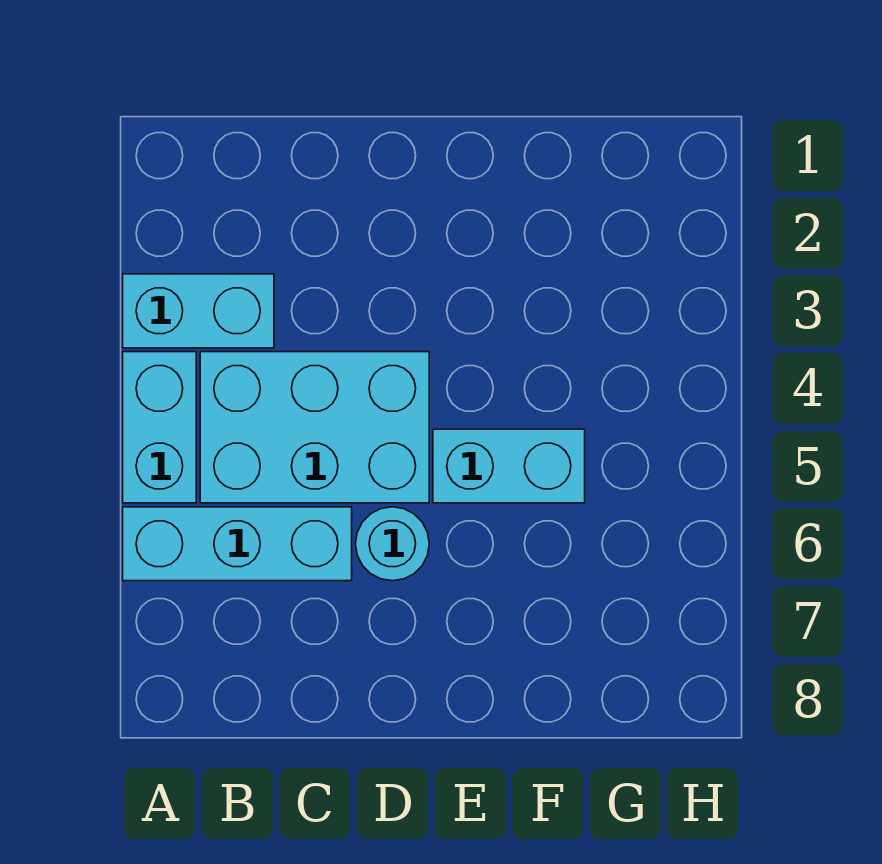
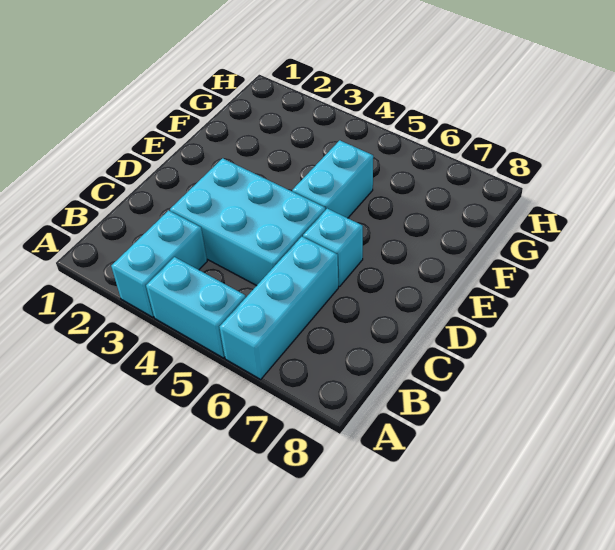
cyan 2x3 brick [200,352,429,503] -> cyan 2x3 brick turned to [170,158,325,286]
cyan 1x1 round brick [356,507,429,581] -> cyan 1x1 brick [303,209,363,287]

